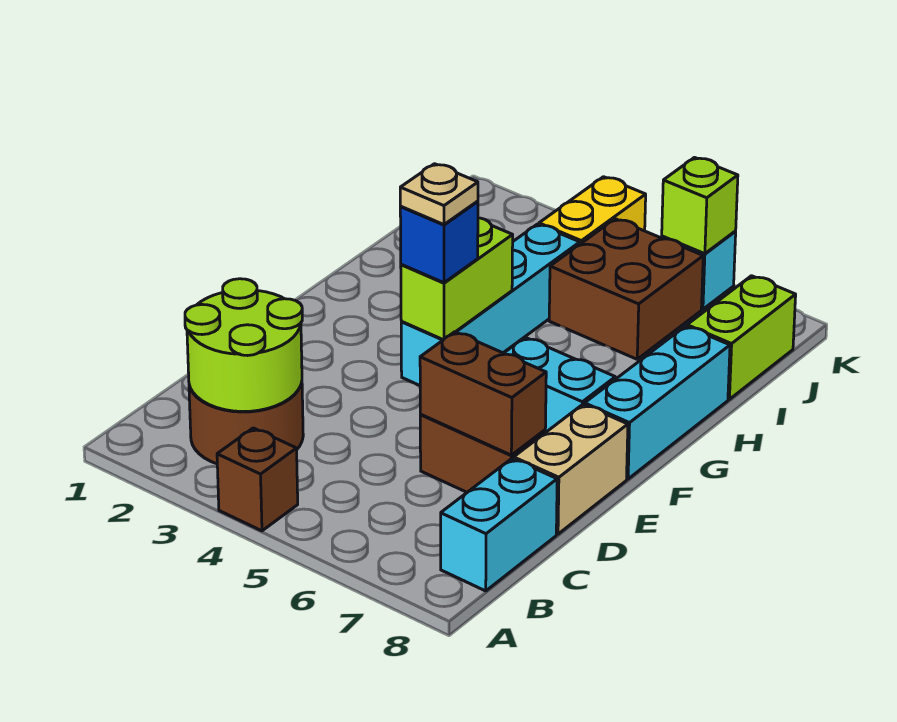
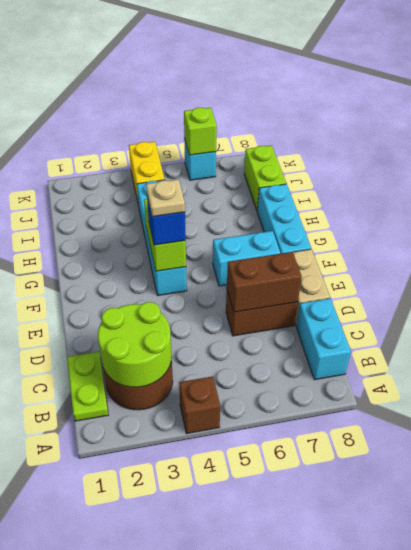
none -> lime 1x2 plate [67,352,108,421]
brown 2x2 brick [549,219,703,359] -> none

